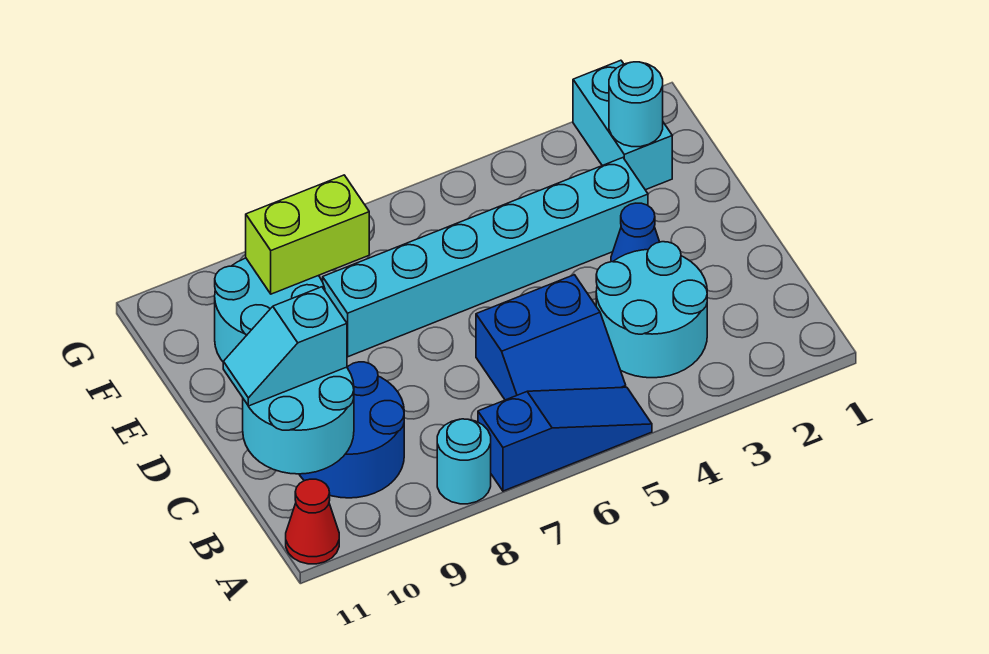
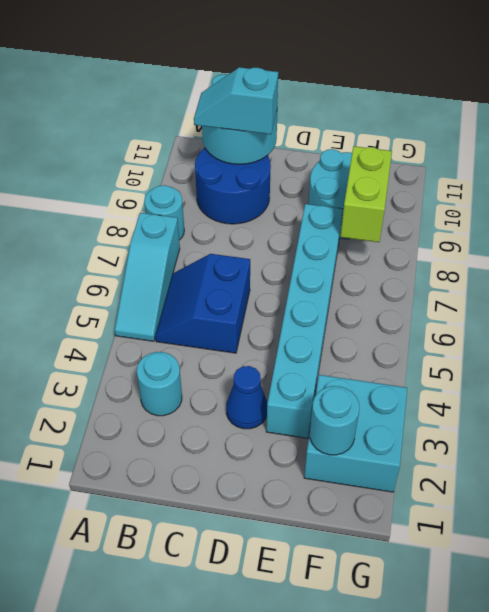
blue 1x3 slope [478,387,652,491] -> cyan 1x3 slope [115,213,180,341]
red 1x1 cone [286,479,339,564] -> none
cyan 2x2 round brick [596,242,707,378] -> cyan 1x1 round brick [137,352,182,416]
cyan 1x2 slope [223,287,347,406] -> cyan 1x2 slope turned to [194,67,278,134]
cyan 1x2 brick [573,60,672,190] -> cyan 2x2 brick [304,375,407,492]

